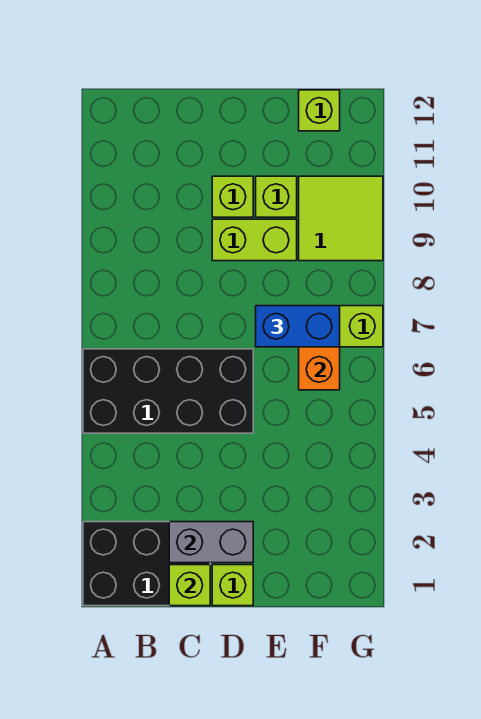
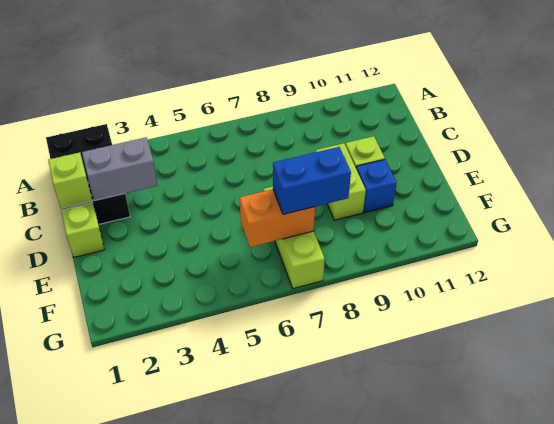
black 2x4 brick [83,349,253,433] -> none
grey 1x2 brick [169,522,253,563] -> grey 1x2 brick turned to [82,138,158,201]
blue 1x2 brick [256,306,340,347] -> blue 1x2 brick turned to [273,147,351,214]
lime 1x1 brick [256,176,297,217] -> blue 1x1 brick [356,160,397,213]
lime 2x2 tile [299,176,383,261] -> none
lime 1x1 brick [299,90,340,131] -> none

